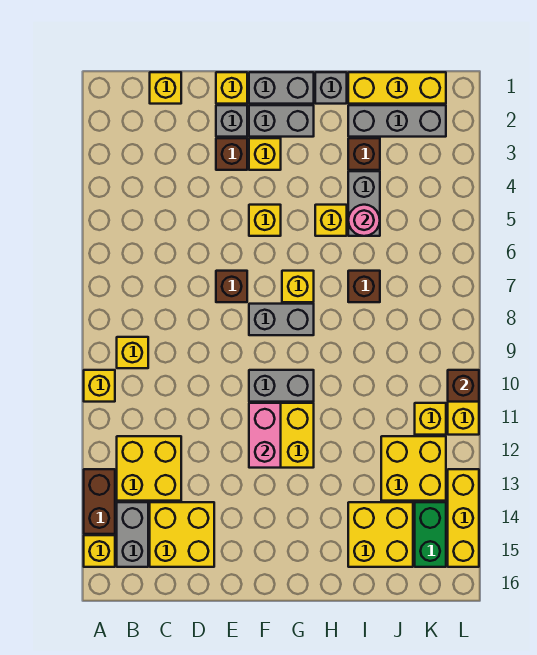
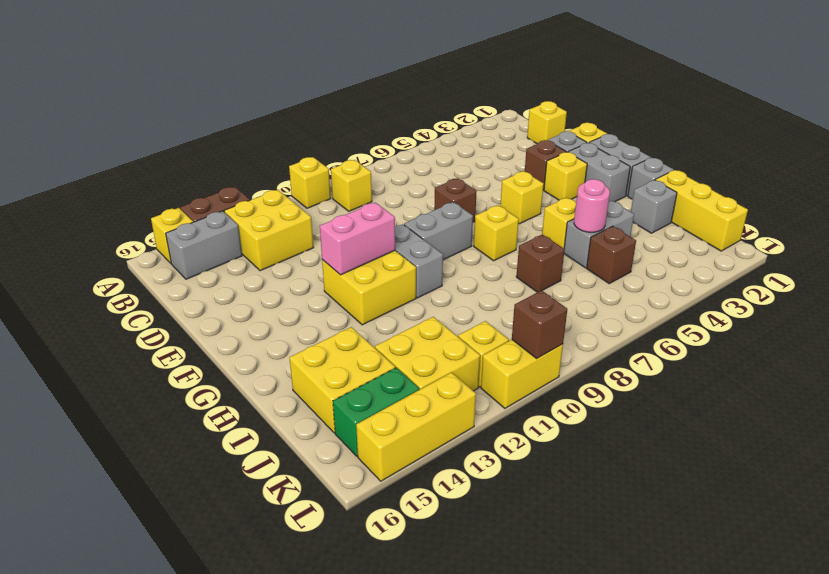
yellow 2x2 brick [150,502,214,567] -> none
grey 1x2 brick [249,304,314,335] -> grey 1x2 brick turned to [404,202,473,260]
grey 1x3 brick [348,105,446,137] -> grey 1x1 brick [631,180,677,233]
brown 1x1 brick [348,138,380,170] -> brown 1x1 brick moved to [587,226,636,284]

